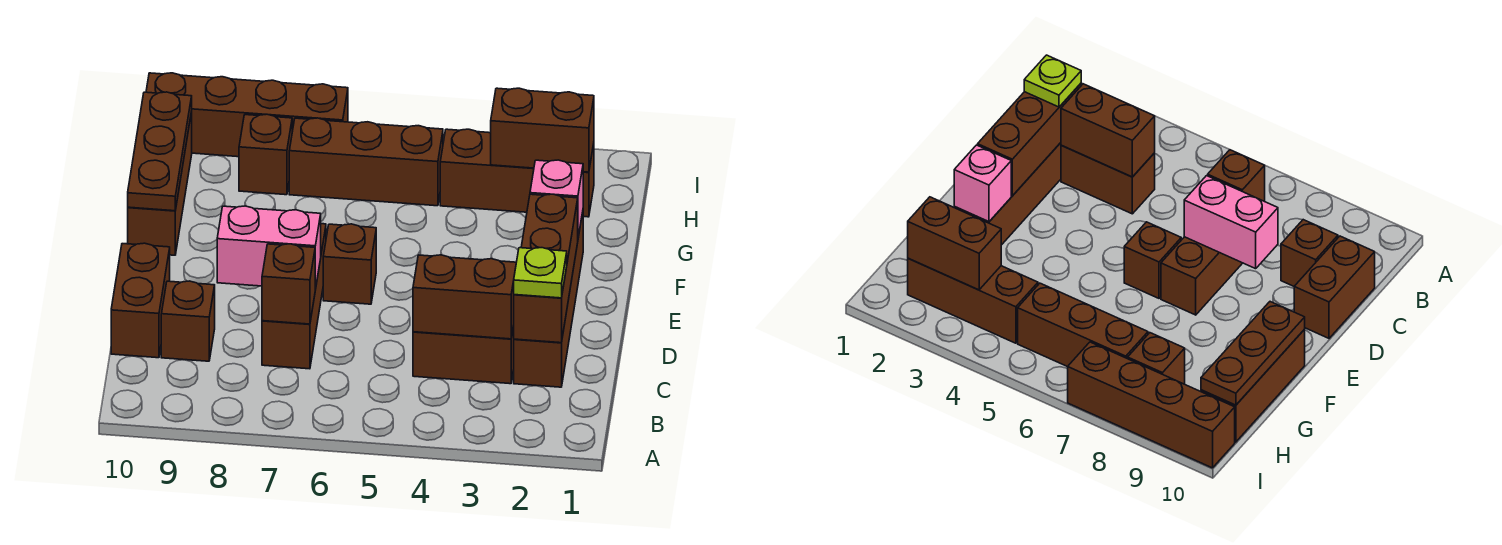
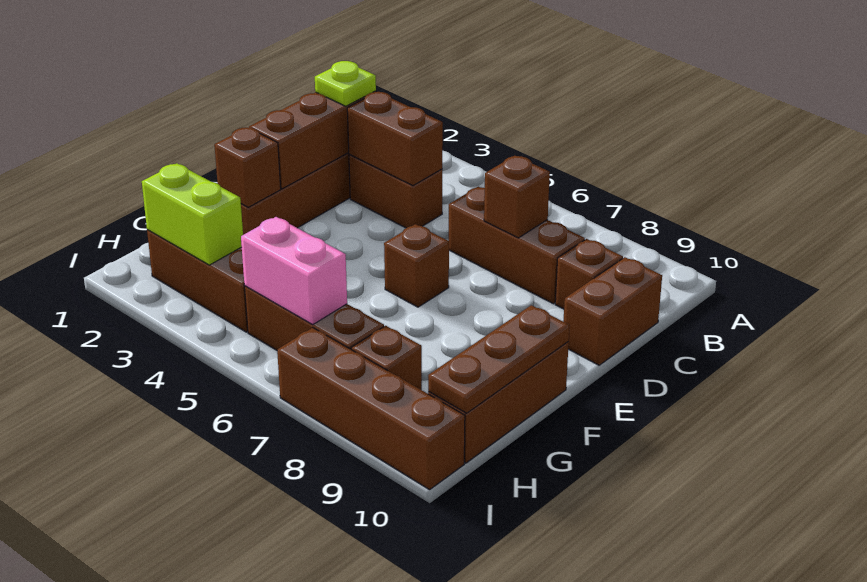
brown 1x3 brick [262,224,326,369] -> brown 1x3 brick turned to [449,187,585,304]
pink 1x2 brick [217,206,321,290] -> pink 1x2 brick moved to [241,217,347,325]
pink 1x1 brick [530,160,583,237] -> brown 1x1 brick [214,127,281,207]
brown 1x2 brick [491,88,594,172] -> lime 1x2 brick [142,163,243,265]

